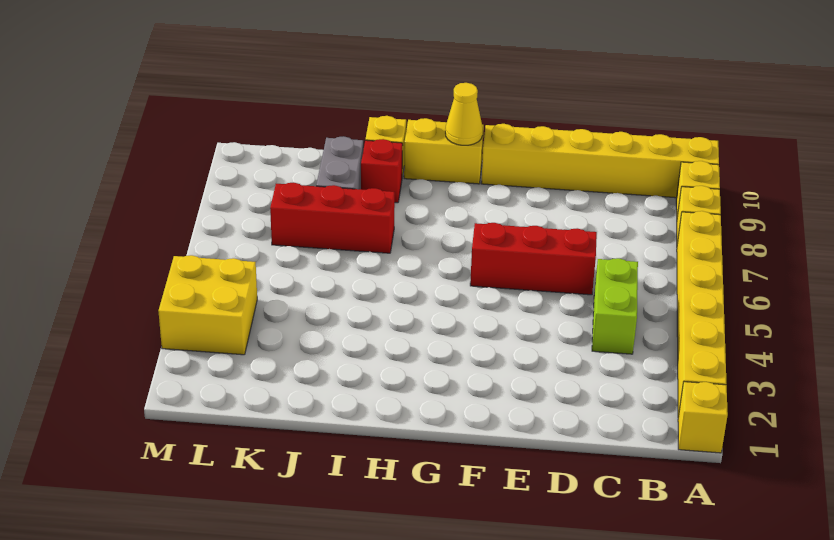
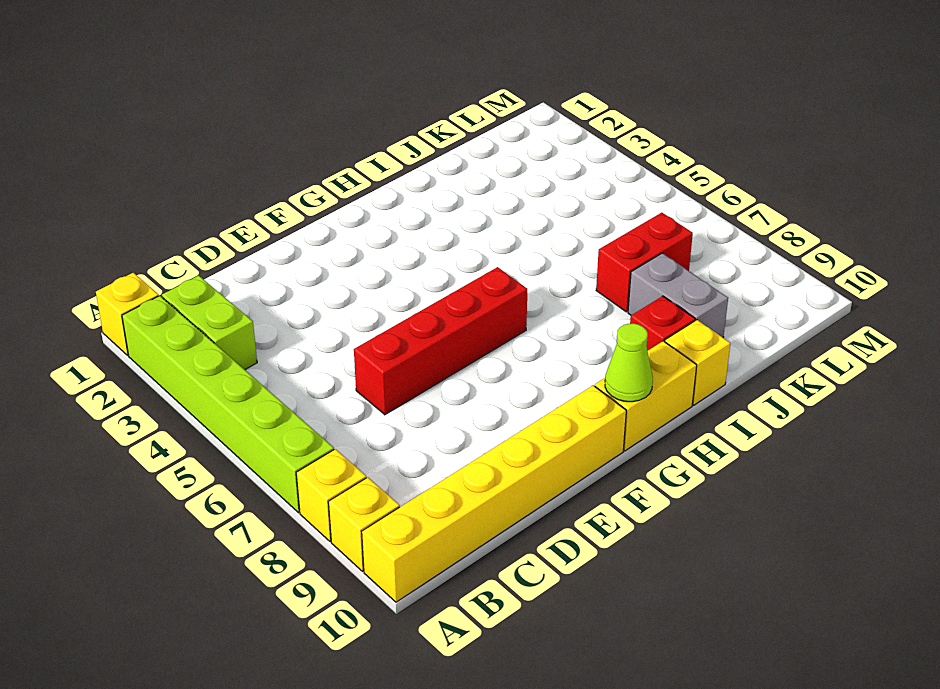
yellow 1x6 brick [677,211,726,417] -> lime 1x6 brick [122,296,334,513]
lime 1x2 brick [592,258,638,354] -> lime 1x2 brick moved to [162,275,257,370]
red 1x3 brick [470,223,597,295] -> red 1x4 brick [354,267,527,415]
yellow 1x1 cone [445,83,483,145] -> lime 1x1 cone [605,323,653,402]
red 1x3 brick [270,183,395,253] -> red 1x2 brick [596,213,693,312]
yellow 2x2 brick [158,255,257,355] -> none

